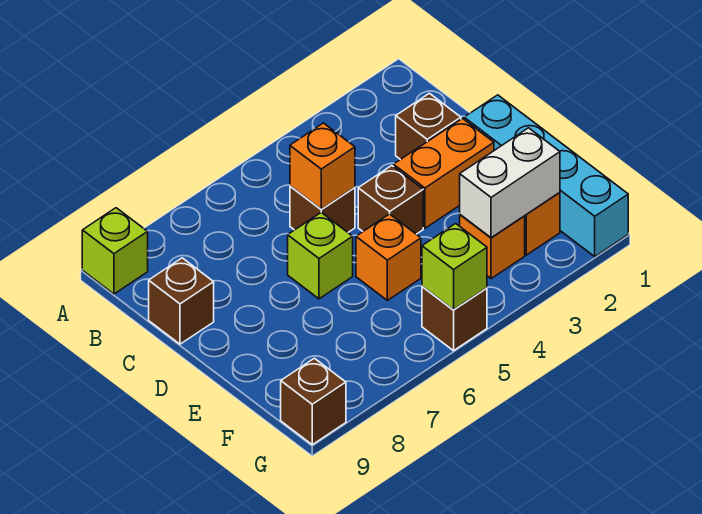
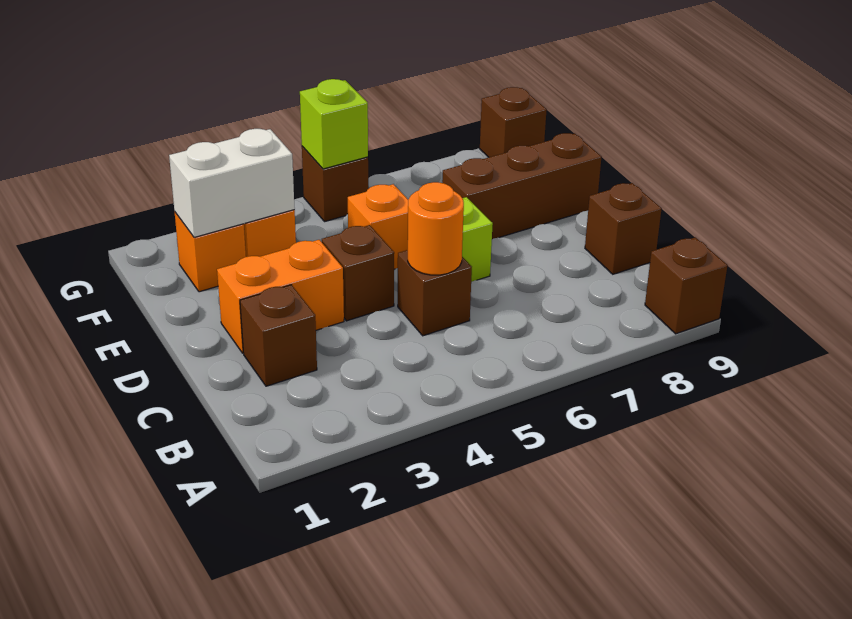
lime 1x1 brick [82,208,148,294] -> brown 1x1 brick [645,237,728,334]
orange 1x1 brick [290,123,355,209] -> orange 1x1 round brick [408,182,464,275]
cyan 1x4 brick [464,95,628,257] -> none
none -> brown 1x3 brick [442,133,601,239]

